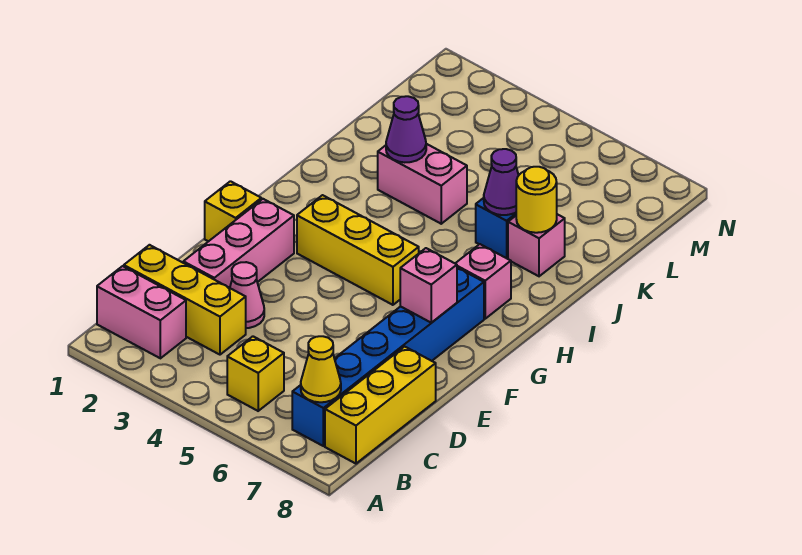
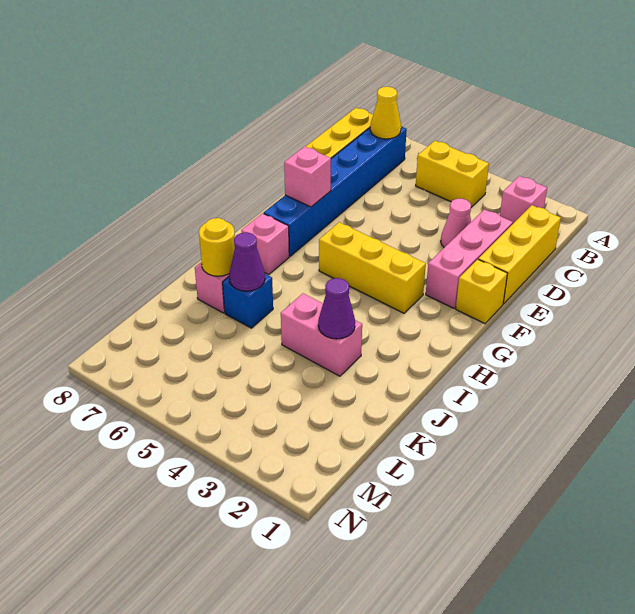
pink 1x2 brick [97,266,186,358] -> pink 1x1 brick [500,176,547,223]
yellow 1x1 brick [227,336,284,411] -> yellow 1x2 brick [416,141,489,207]
yellow 1x3 brick [124,245,246,355] -> yellow 1x3 brick turned to [478,205,561,304]

